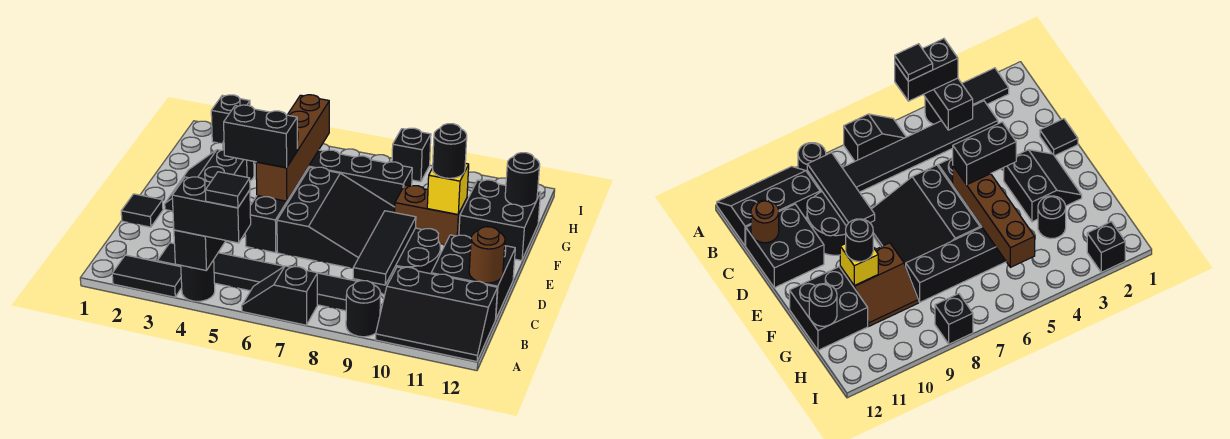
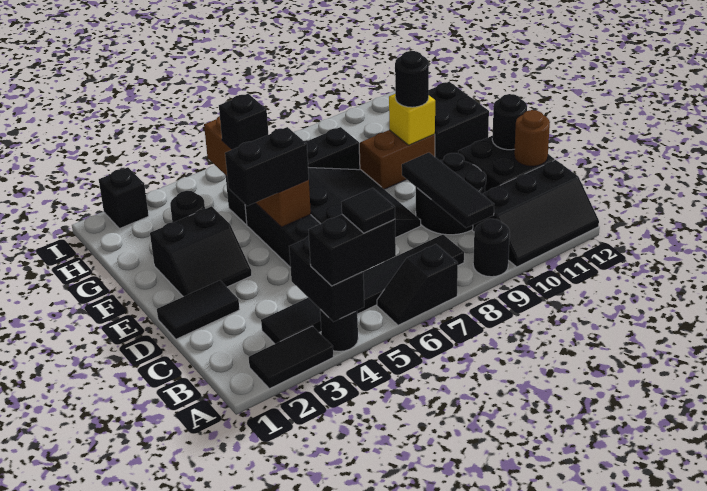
black 1x1 tile [121,194,163,227] -> black 1x2 tile [157,280,240,339]
black 2x2 slope [165,150,247,211] -> black 2x2 slope turned to [150,206,252,297]
black 1x1 round brick [505,153,540,206] -> black 1x1 round brick moved to [492,94,527,150]
black 1x1 brick [392,128,431,182] -> black 1x1 brick moved to [219,94,268,150]

